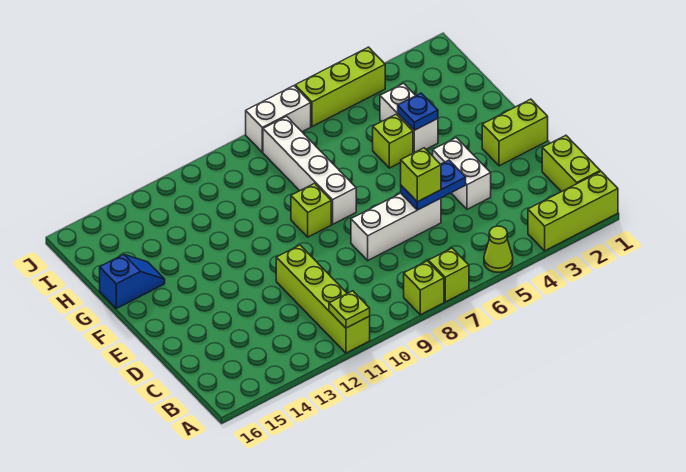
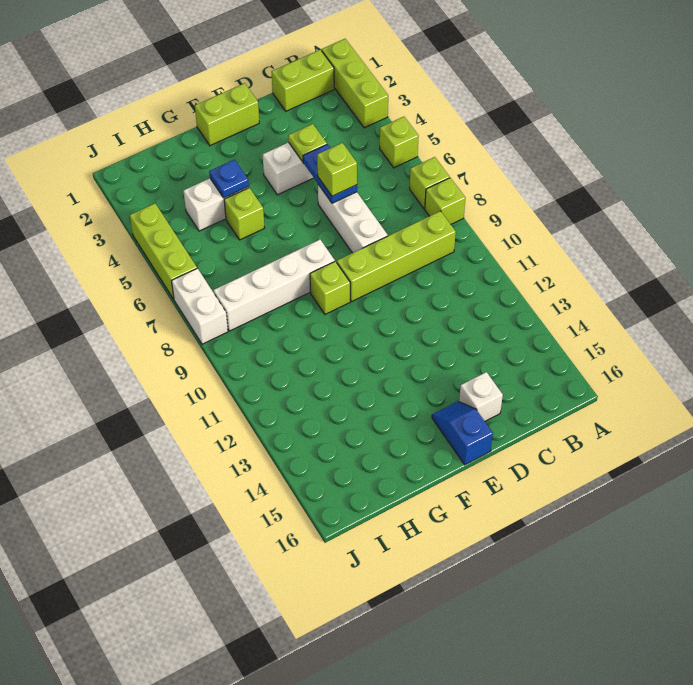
lime 1x1 cone [484,226,513,272] -> lime 1x1 brick [380,117,419,168]
lime 1x4 brick [276,245,370,353] -> lime 1x4 brick moved to [337,211,456,302]
lime 1x1 plate [329,291,370,328] -> lime 1x1 plate moved to [288,124,327,162]
none -> white 1x1 brick [459,372,503,421]
lime 1x2 brick [482,99,548,166] -> lime 1x2 brick turned to [195,83,259,146]
blue 1x2 slope [100,254,165,309] -> blue 1x2 slope moved to [432,401,493,465]

